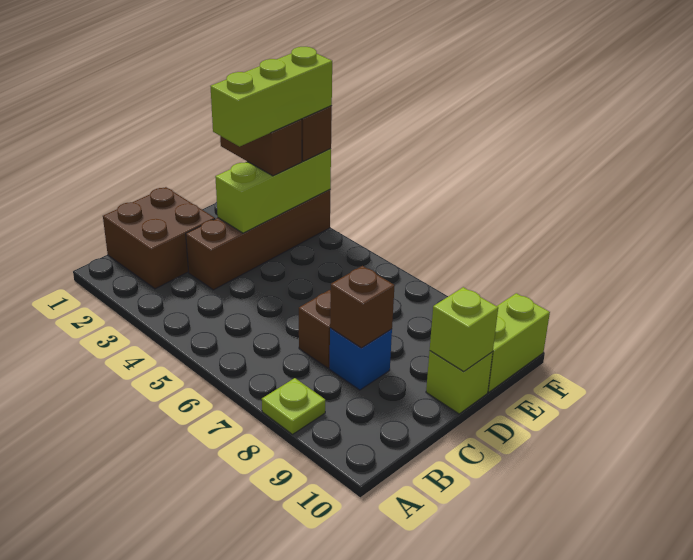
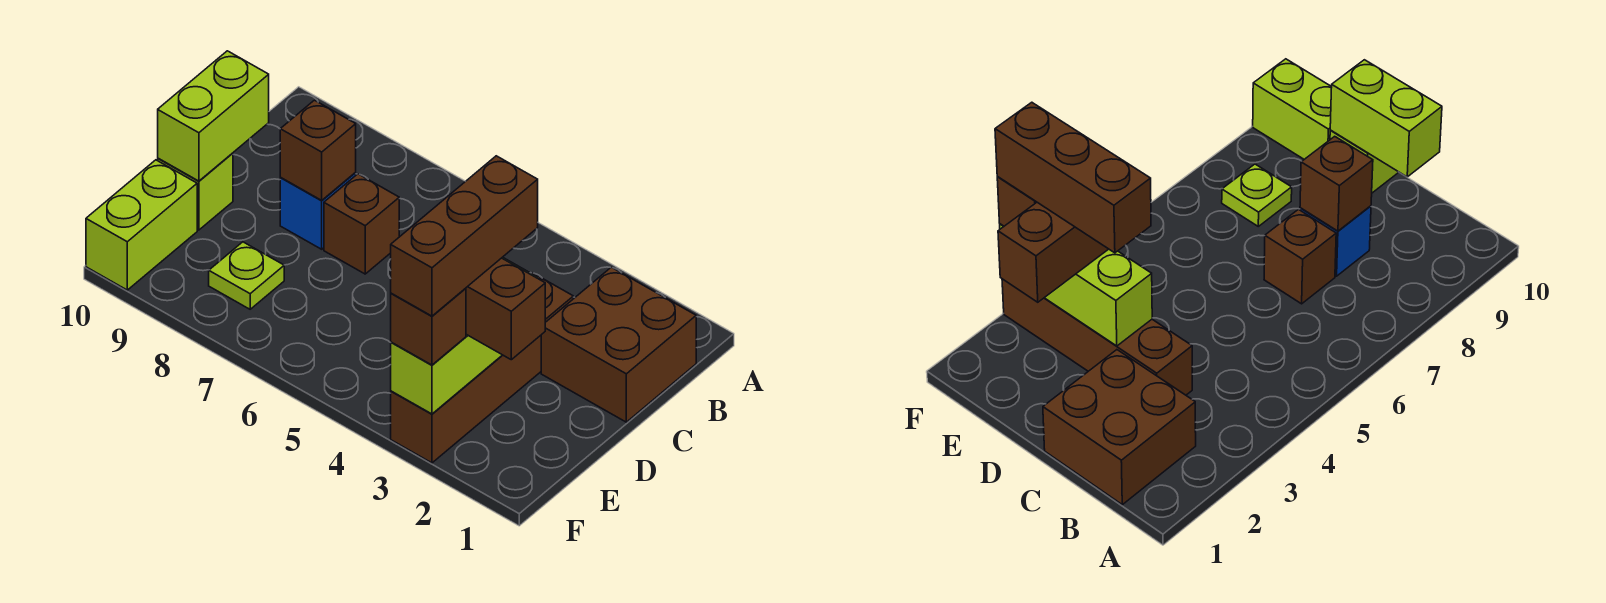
lime 1x1 plate [262,378,325,434] -> lime 1x1 plate moved to [209,242,284,309]
lime 1x3 brick [210,47,332,147] -> brown 1x3 brick [391,156,538,316]
lime 1x1 brick [430,287,498,371] -> lime 1x2 brick [158,51,269,181]

